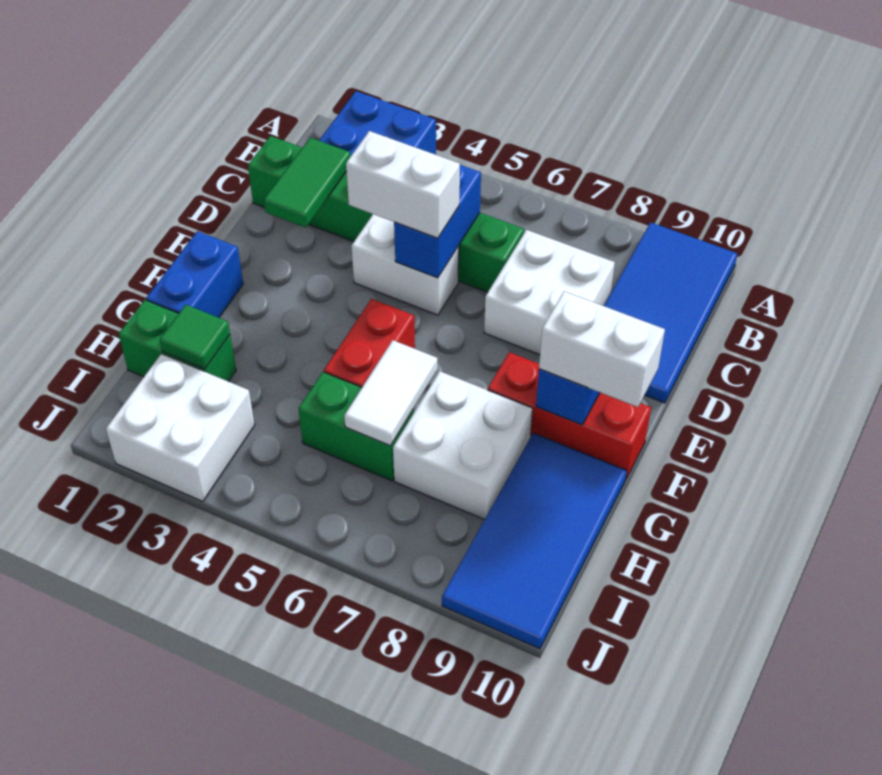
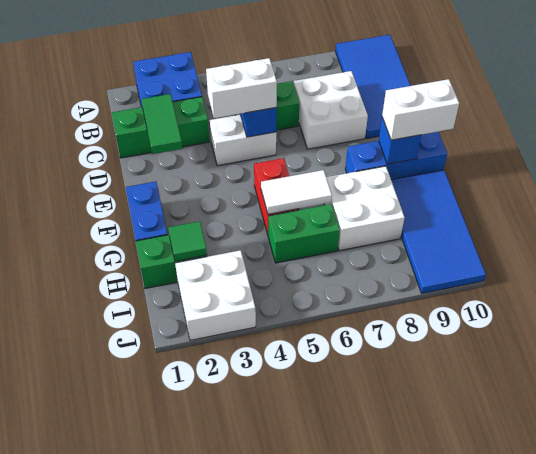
red 1x3 brick [488,352,651,479] -> blue 1x3 brick [345,132,447,180]
white 1x2 tile [344,340,437,446] -> white 1x2 tile turned to [261,170,332,214]

